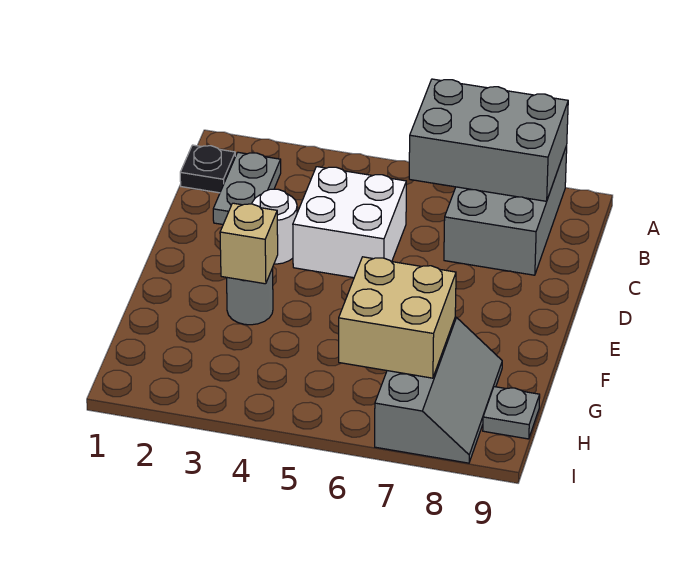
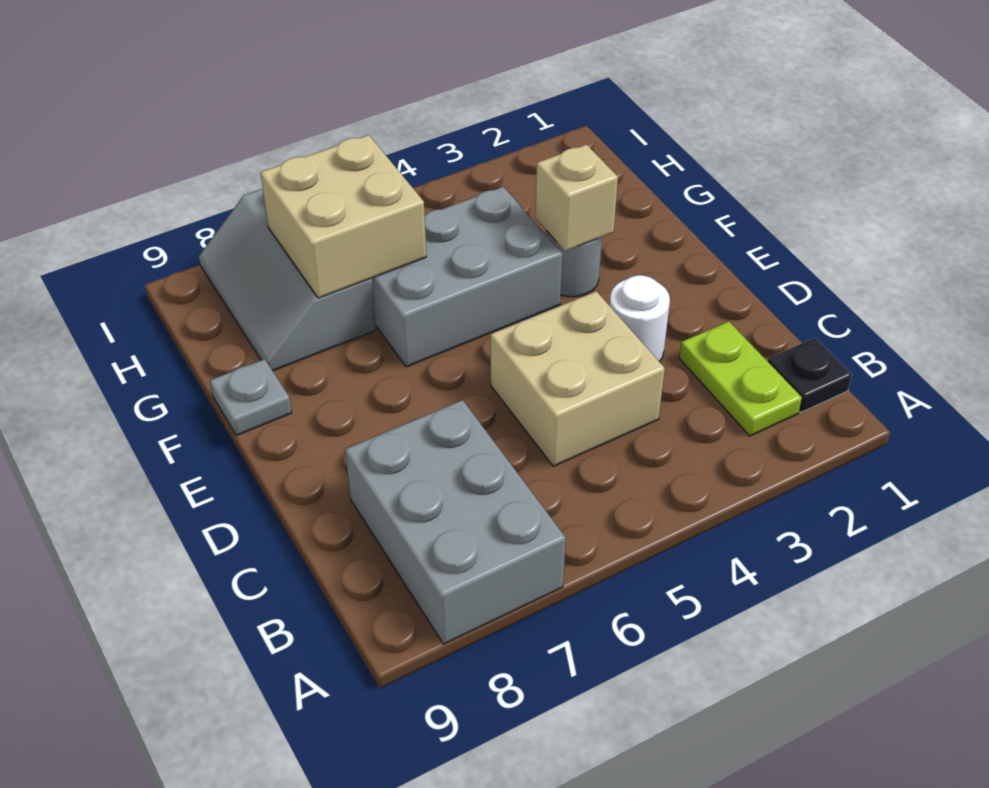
grey 2x3 brick [409,79,568,201] -> grey 2x3 brick moved to [371,187,562,367]
grey 1x2 plate [213,152,281,224] -> lime 1x2 plate [679,322,802,436]
white 2x2 brick [293,167,406,278] -> tan 2x2 brick [491,291,665,466]
grey 1x1 plate [483,387,540,439] -> grey 1x1 plate moved to [210,359,292,435]

